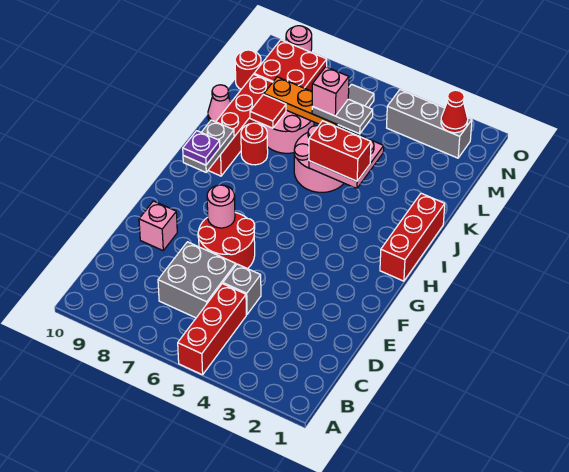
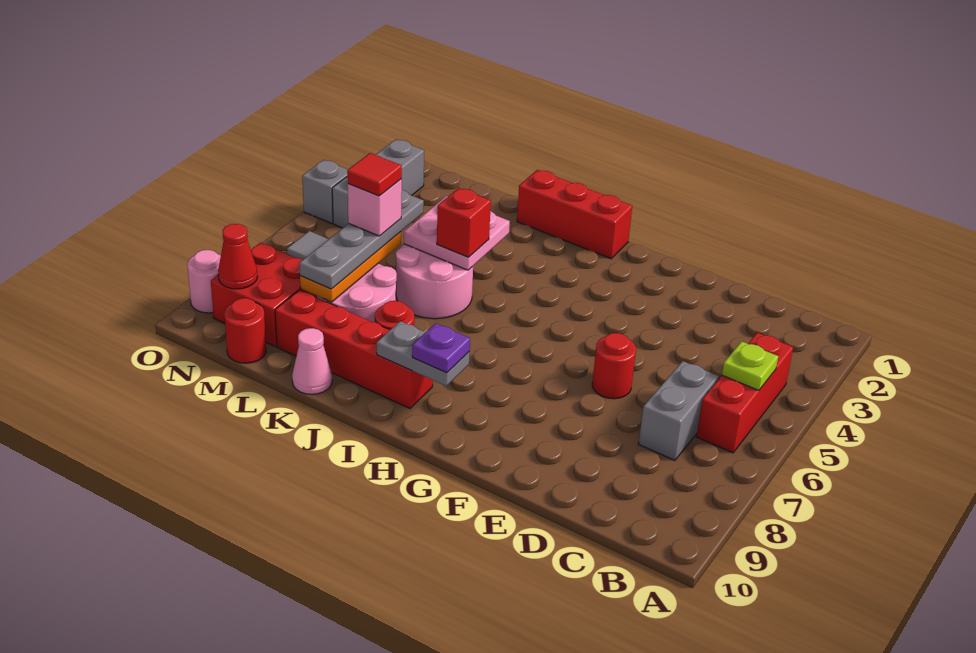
red 1x3 brick [178,284,246,375] -> red 1x3 brick turned to [696,333,793,453]
none -> lime 1x1 plate [722,341,778,390]
grey 2x2 brick [158,242,236,318] -> grey 1x2 brick [639,361,719,460]
grey 1x1 brick [223,264,261,314] -> grey 1x1 brick moved to [302,160,348,223]
red 2x2 round brick [198,213,255,269] -> red 1x1 round brick [592,333,636,399]
pink 1x1 brick [139,201,177,250] -> none
pink 1x1 round brick [207,185,235,228] -> none
red 1x2 brick [309,121,371,181] -> red 1x1 brick [437,188,491,257]
red 1x1 tile [250,95,286,128] -> red 1x1 tile moved to [347,153,402,196]
grey 1x2 plate [312,99,373,134] -> grey 1x4 plate [299,190,424,289]
red 1x1 cone [441,90,468,133] -> red 1x1 cone moved to [218,224,257,289]

